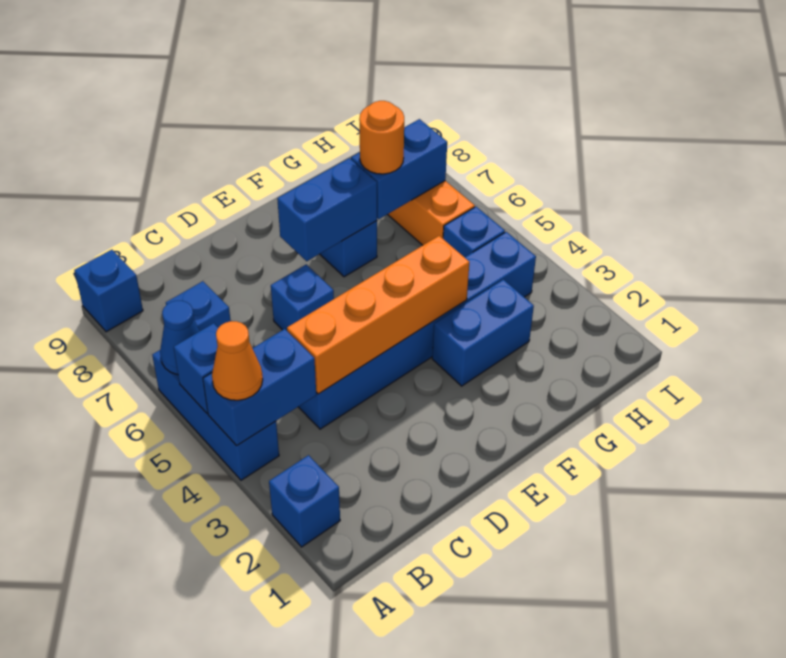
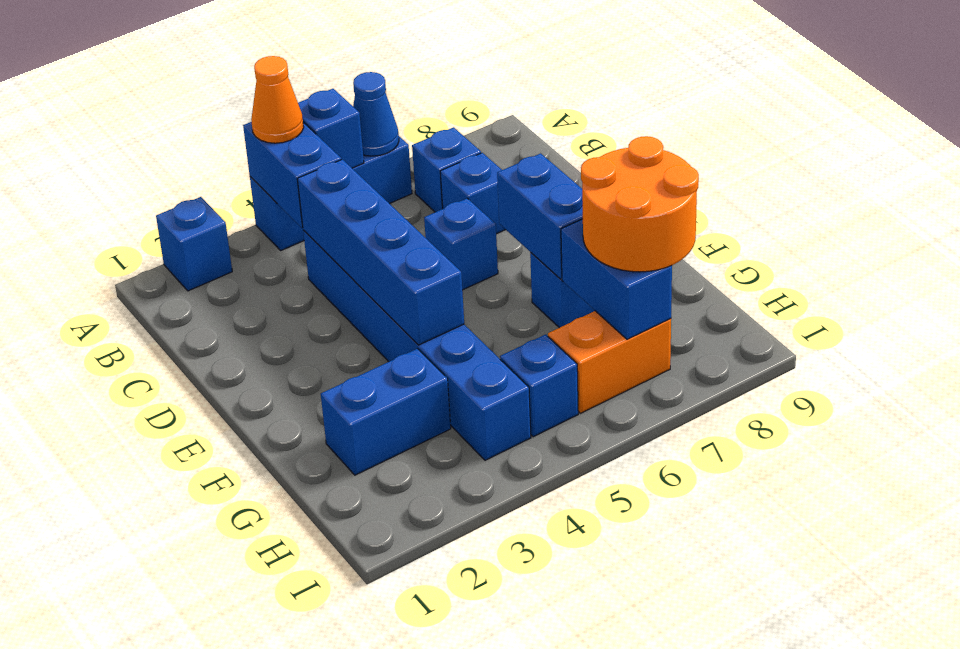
blue 1x1 brick [74,250,143,332] -> blue 1x1 brick moved to [440,153,506,234]
orange 1x4 brick [287,236,469,394] -> blue 1x4 brick [297,159,464,345]
blue 1x2 brick [432,279,534,386] -> blue 1x2 brick turned to [321,349,451,475]
orange 1x1 round brick [359,101,404,174] -> orange 2x2 round brick [581,136,699,272]

